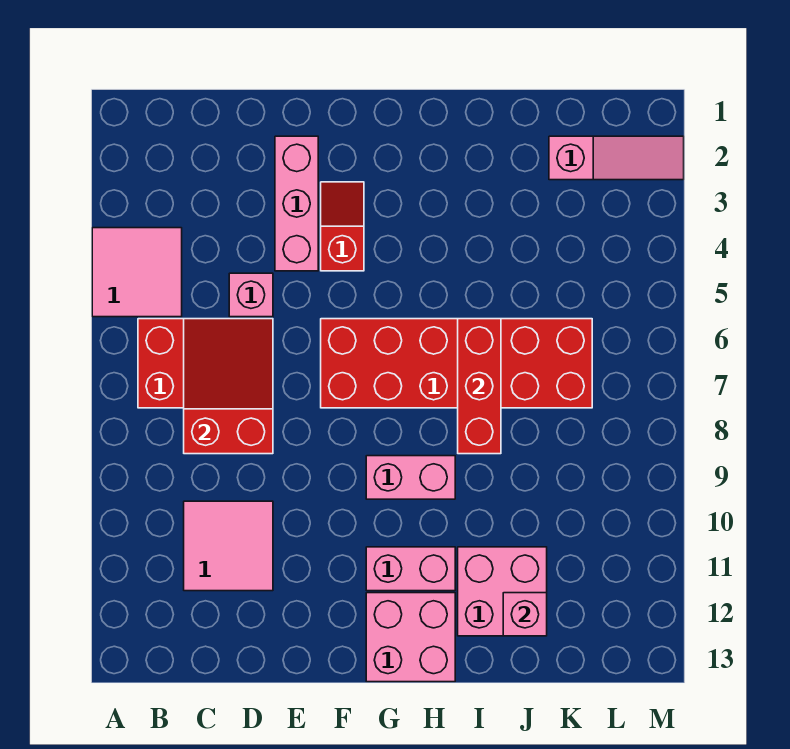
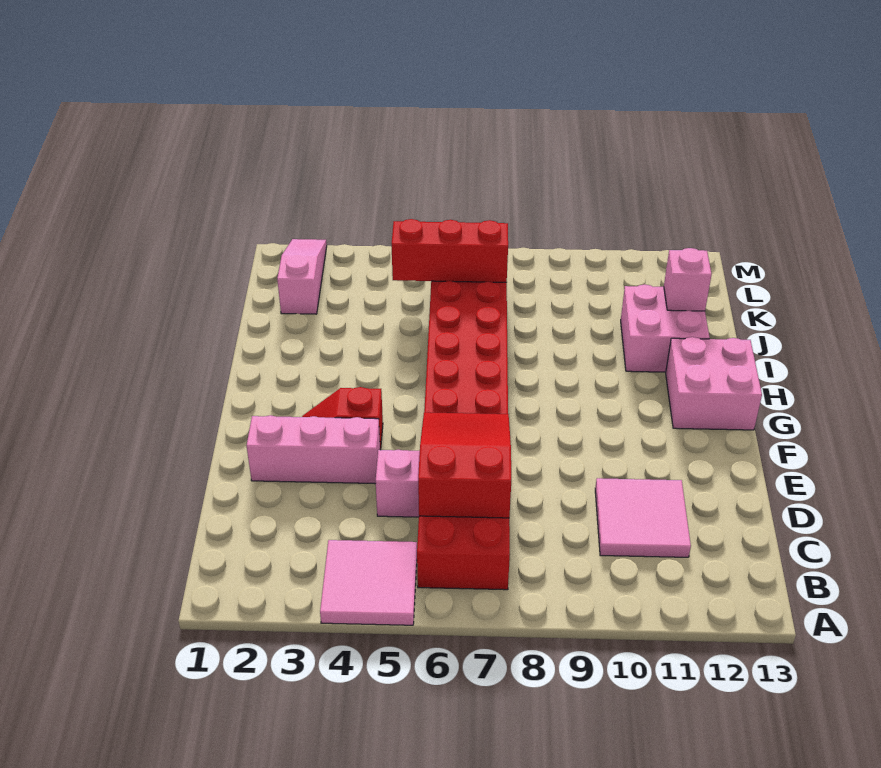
red 2x3 slope [184,319,273,454] -> red 2x3 slope turned to [418,412,511,518]
pink 1x2 brick [366,456,455,499] -> none
pink 1x2 brick [366,547,455,591] -> none
red 1x3 brick [458,319,501,454] -> red 1x3 brick moved to [392,219,508,282]

